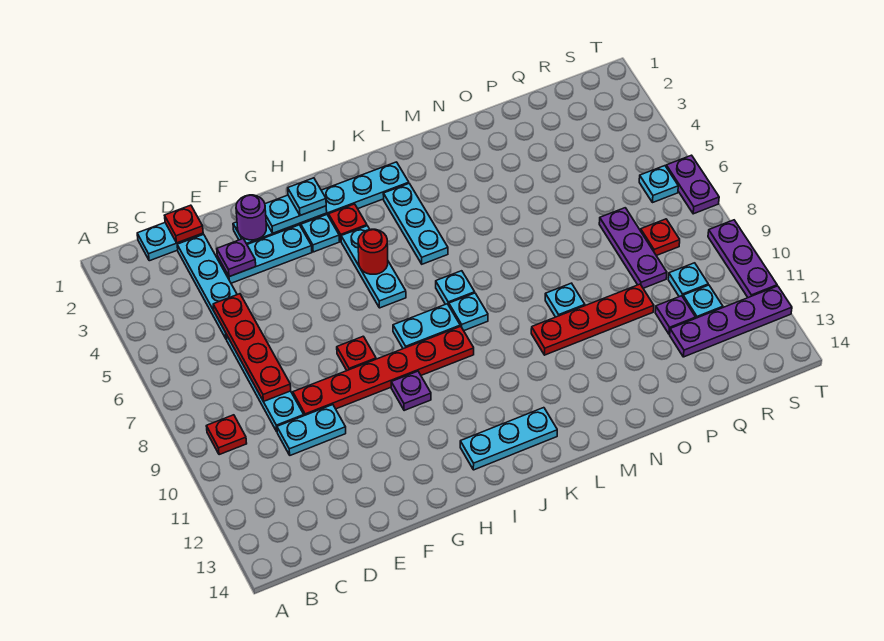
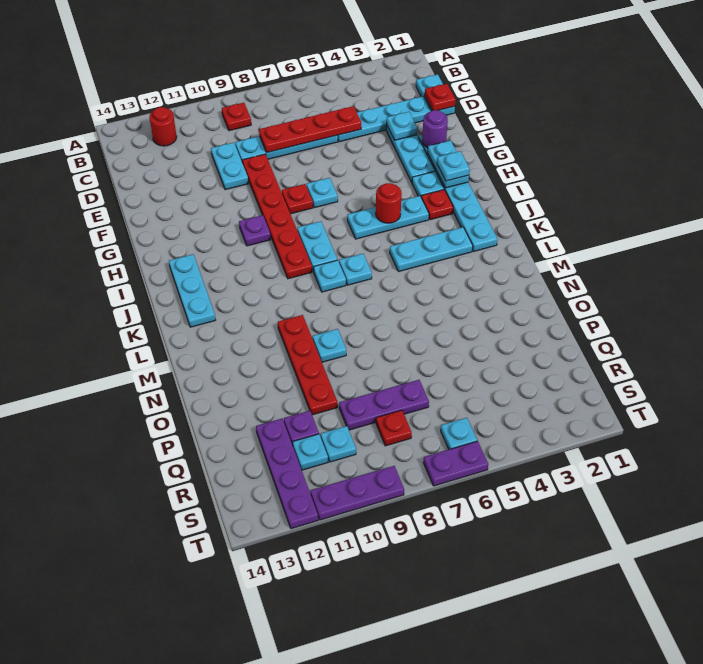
none -> red 1x1 round brick [150,107,177,146]
purple 1x1 plate [217,239,256,277] -> cyan 1x1 plate [387,112,418,140]
none -> cyan 1x1 plate [306,178,338,208]

